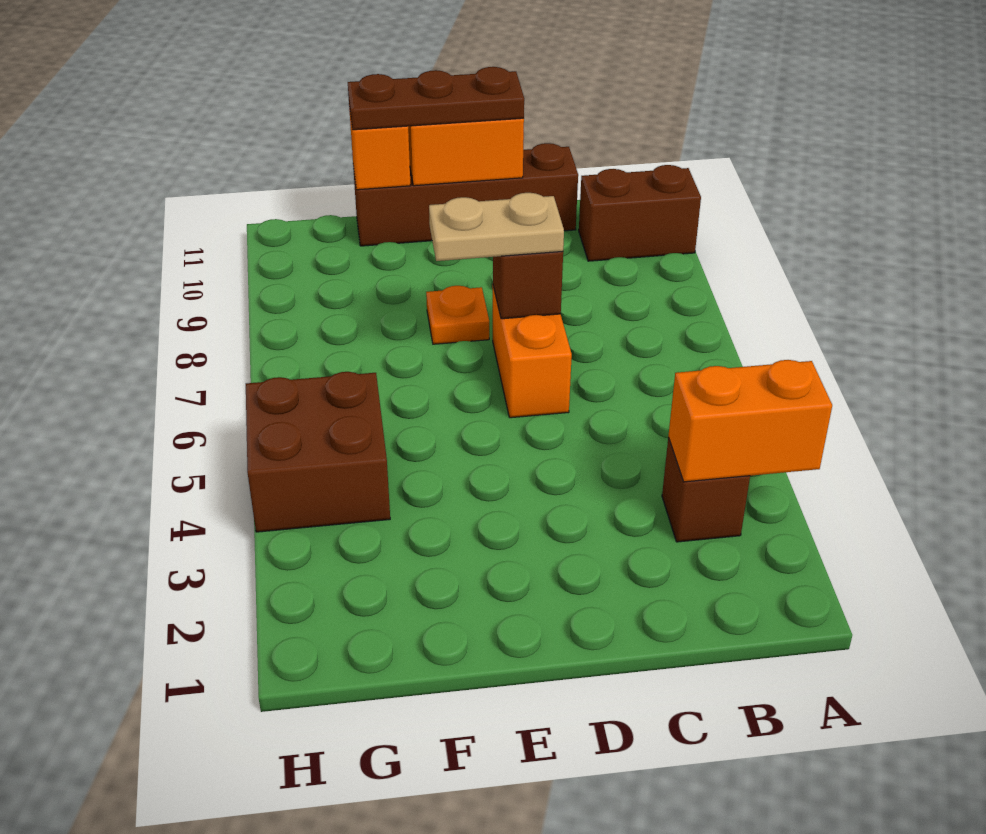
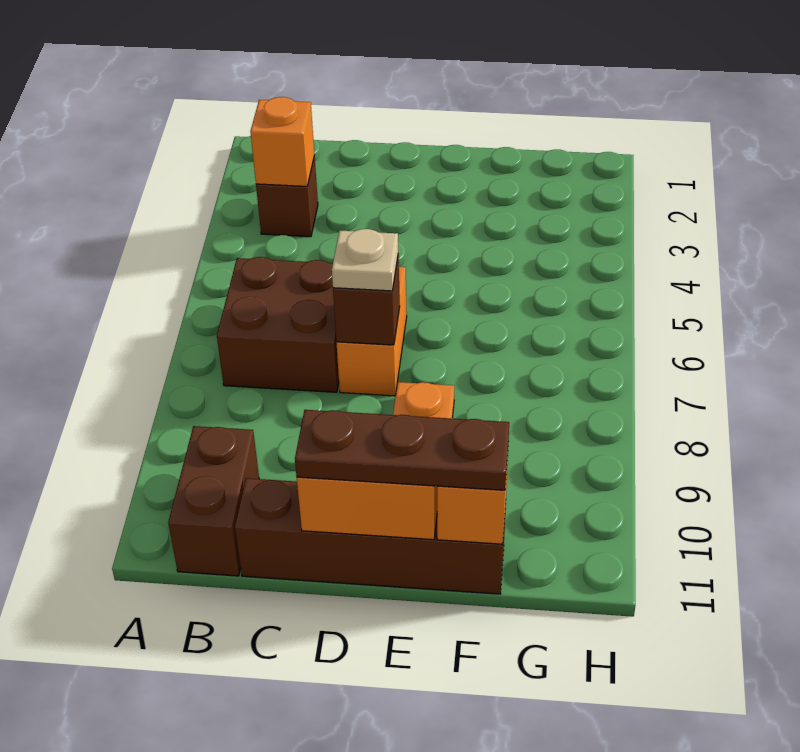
orange 1x2 brick [668,360,832,482] -> orange 1x1 brick [250,97,314,186]
brown 1x2 brick [579,165,701,261] -> brown 1x2 brick turned to [168,426,259,576]
tan 1x2 plate [429,193,564,261] -> tan 1x1 plate [332,229,398,291]
brown 2x2 brick [246,372,390,532] -> brown 2x2 brick moved to [217,257,339,392]

